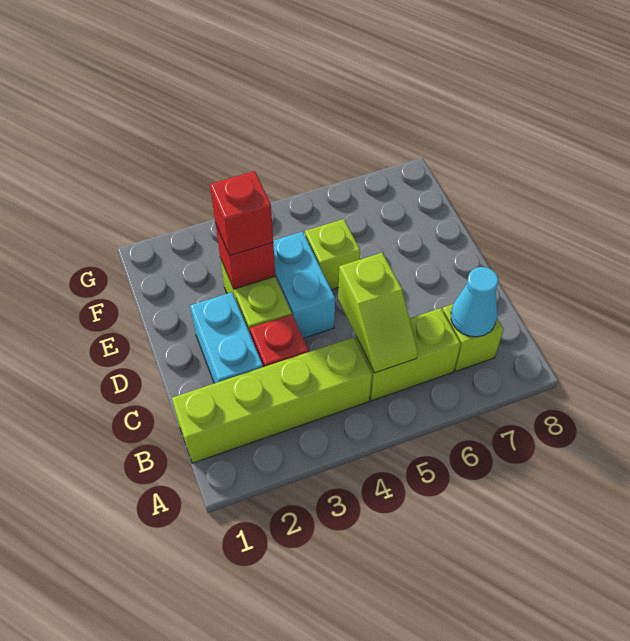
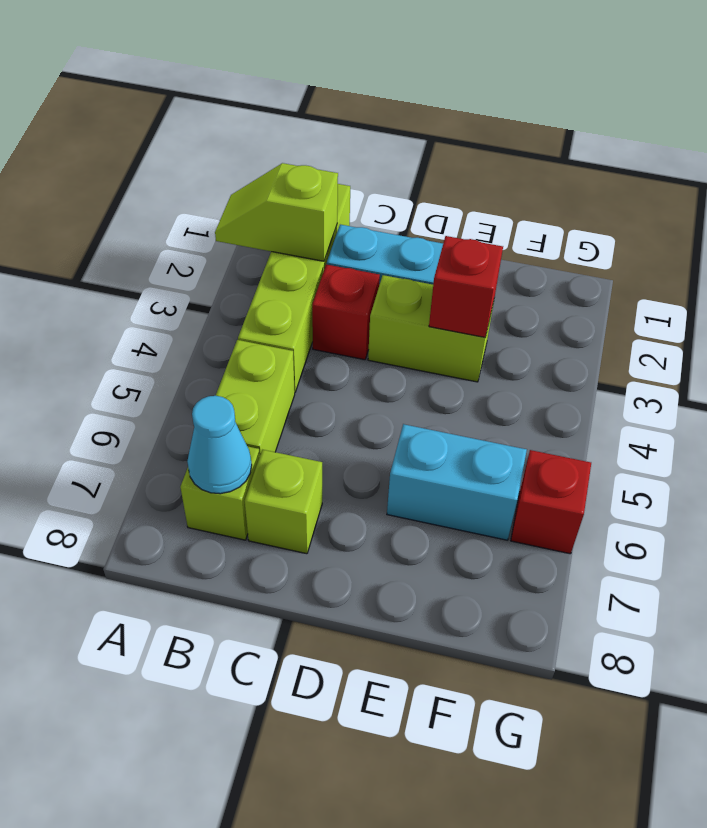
lime 1x2 slope [338,253,418,373] -> lime 1x2 slope moved to [215,163,338,261]
cyan 1x2 brick [273,232,335,338] -> cyan 1x2 brick moved to [387,424,527,540]
red 1x1 brick [210,171,273,256] -> red 1x1 brick moved to [511,450,591,554]
lime 1x1 brick [305,219,360,290] -> lime 1x1 brick moved to [245,450,322,554]

